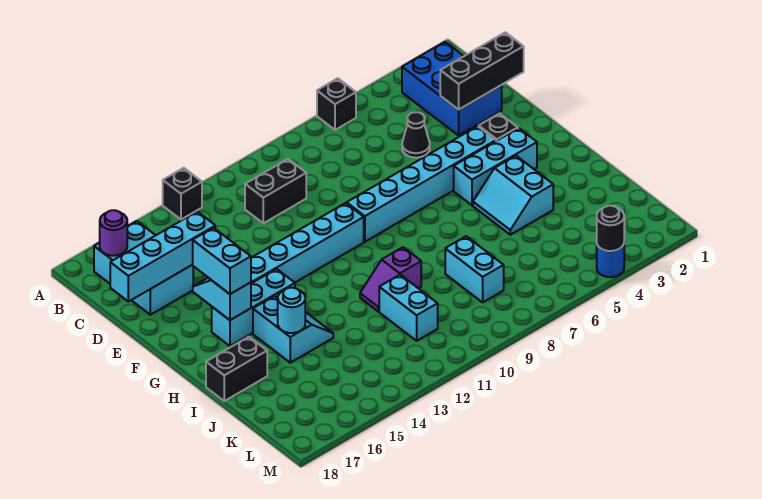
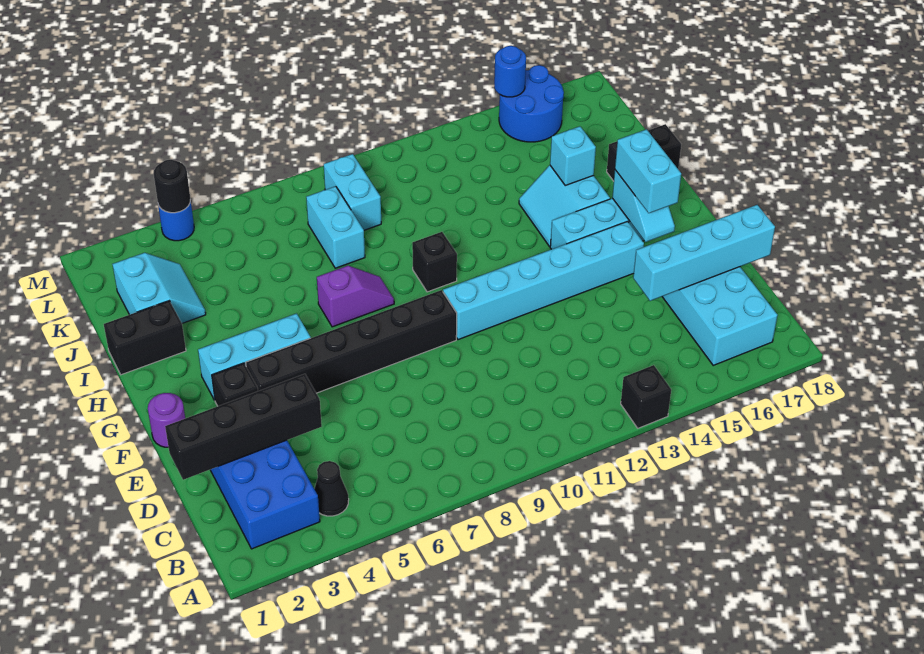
black 1x1 brick [317,78,356,130] -> black 1x1 brick moved to [412,232,457,292]
purple 1x1 round brick [100,210,127,256] -> purple 1x1 round brick moved to [148,393,185,447]
black 1x2 brick [245,159,306,223] -> black 1x2 brick moved to [104,301,186,375]
black 1x3 brick [440,32,524,110] -> black 1x4 brick [165,374,322,480]
black 1x1 cone [402,112,430,158] -> black 1x1 cone moved to [315,461,349,516]
cyan 1x6 brick [347,126,496,242] -> black 1x6 brick [246,290,457,393]
cyan 2x2 slope [473,156,553,235] -> cyan 2x2 slope moved to [112,253,206,323]
purple 1x2 slope [360,247,421,311] -> purple 1x2 slope moved to [317,266,394,327]
cyan 1x1 round brick [278,288,305,333] -> cyan 1x1 brick [550,126,596,185]
cyan 1x2 brick [379,275,438,341] -> cyan 1x2 brick moved to [324,154,381,230]
none -> blue 2x2 round brick [499,65,564,142]
none -> blue 1x1 round brick [494,46,526,97]

